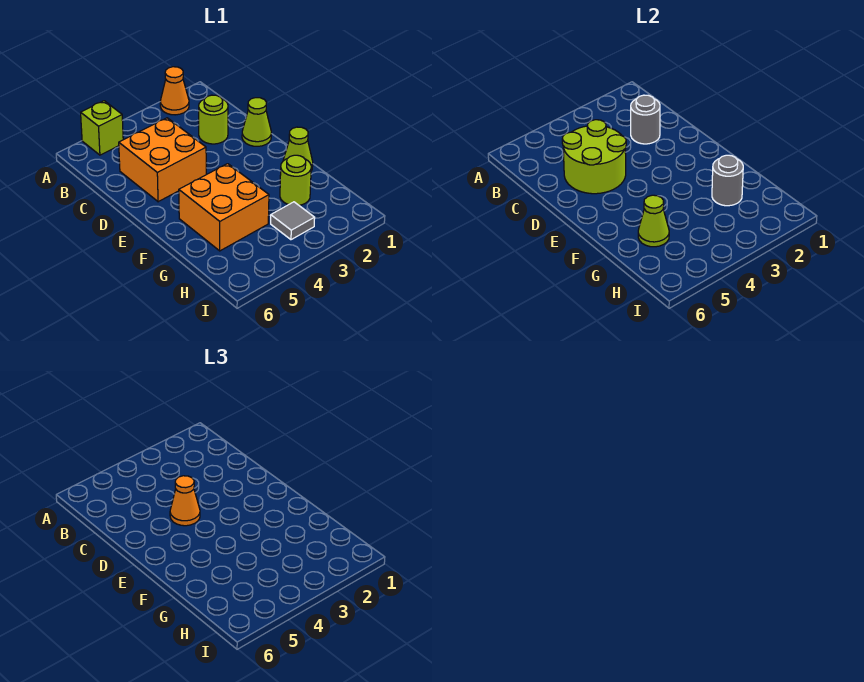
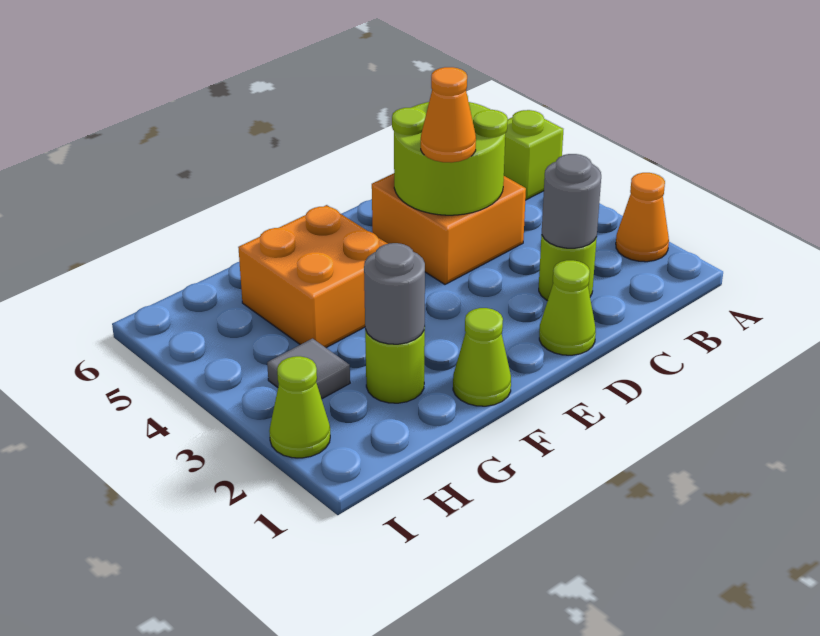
lime 1x1 cone [638,195,669,247] -> lime 1x1 cone moved to [269,356,330,458]

